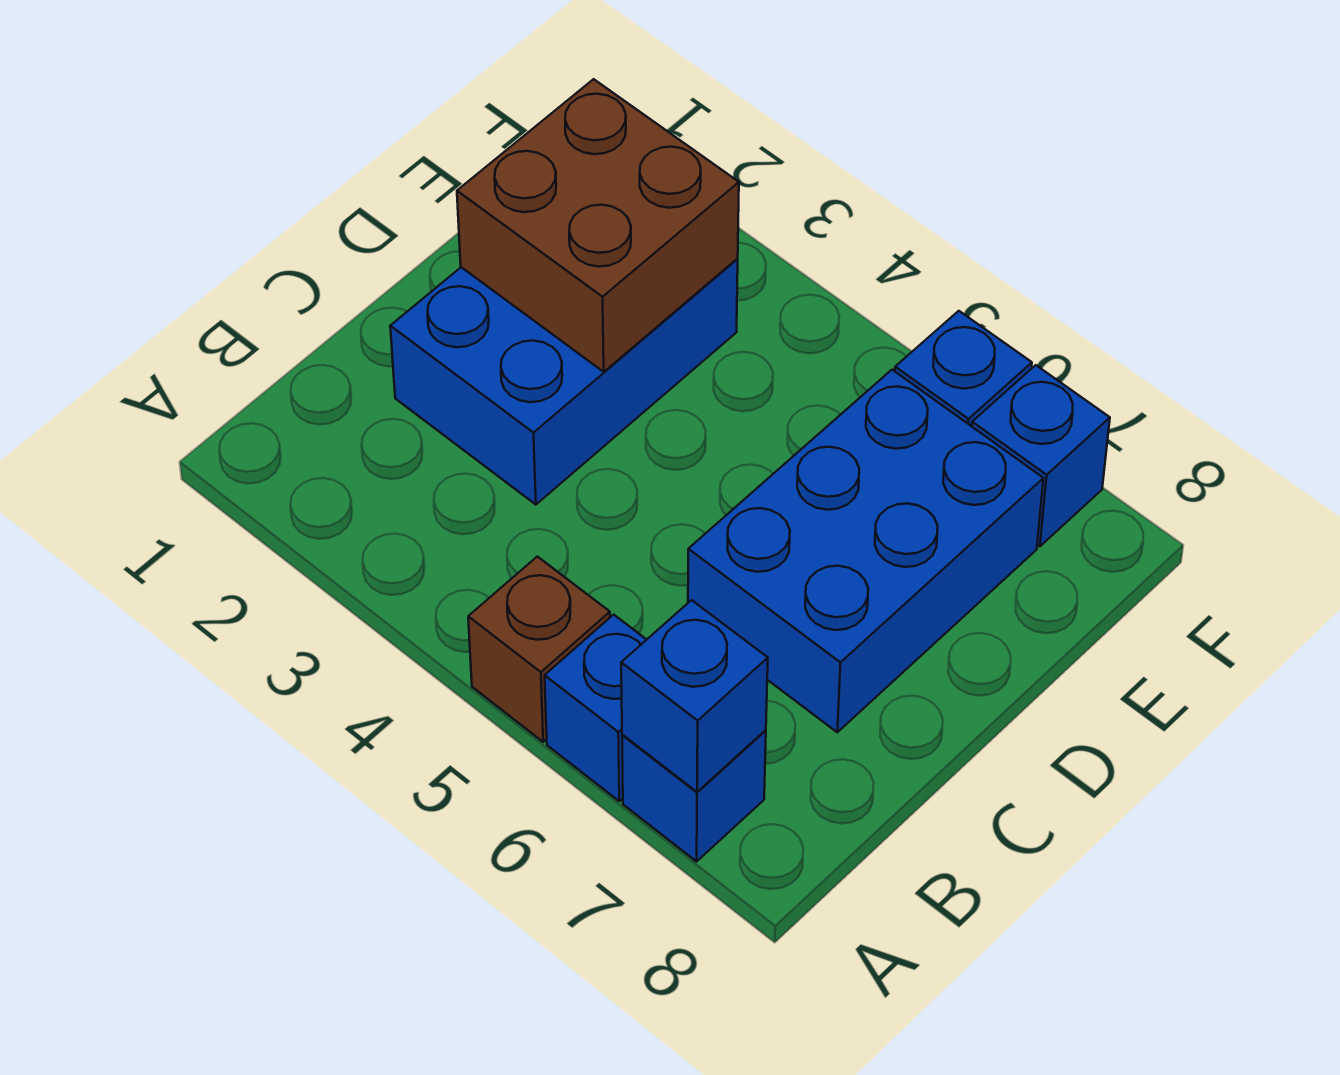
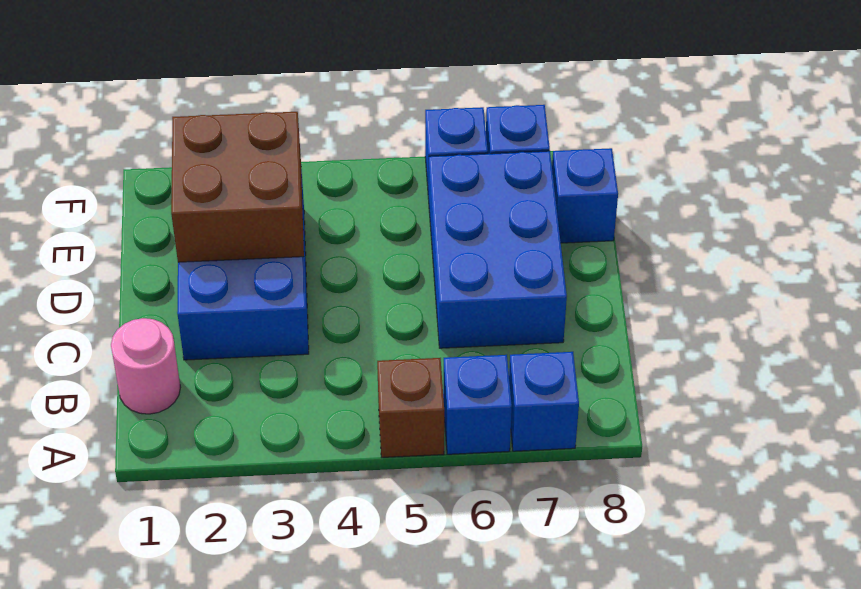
blue 1x1 brick [621,600,768,792] -> blue 1x1 brick moved to [552,148,618,243]
none -> pink 1x1 round brick [111,318,180,414]

